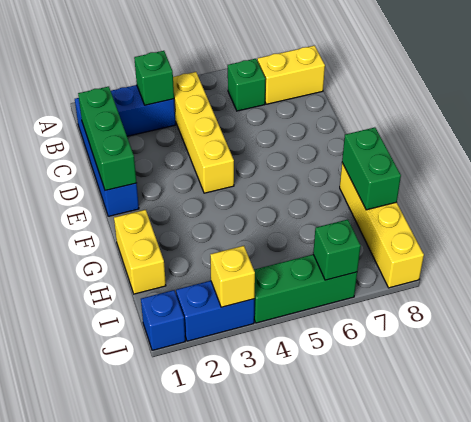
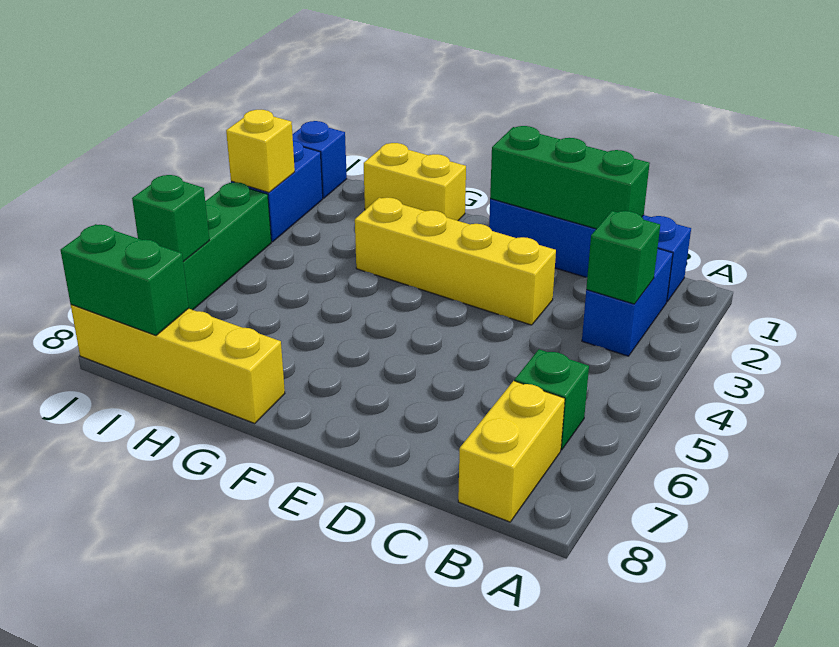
yellow 1x4 brick [173,72,234,193] -> yellow 1x4 brick moved to [355,197,556,325]
green 1x2 brick [342,127,401,210] -> green 1x2 brick moved to [61,224,189,335]

